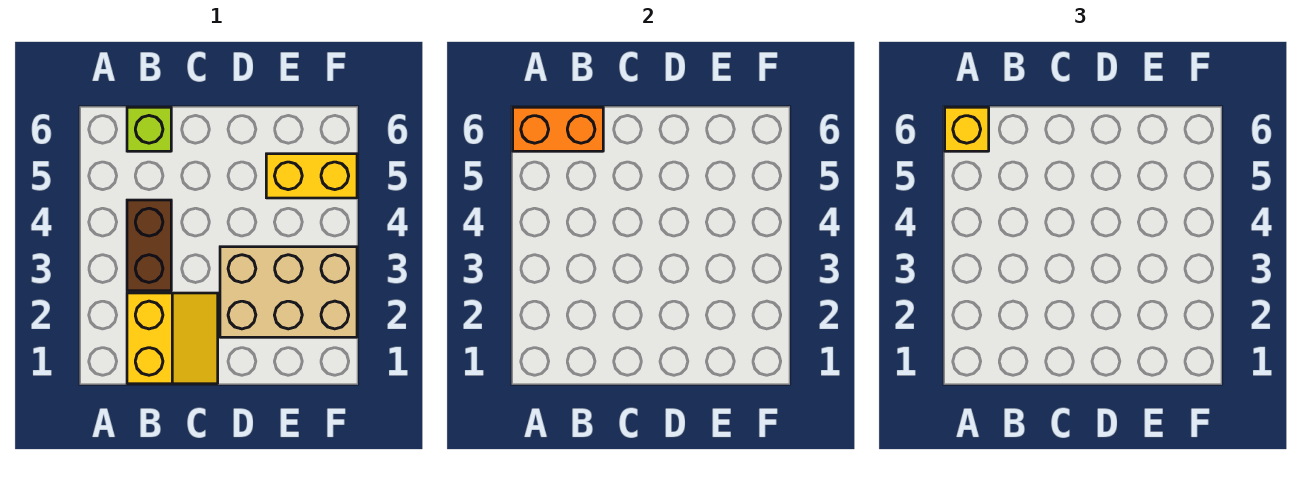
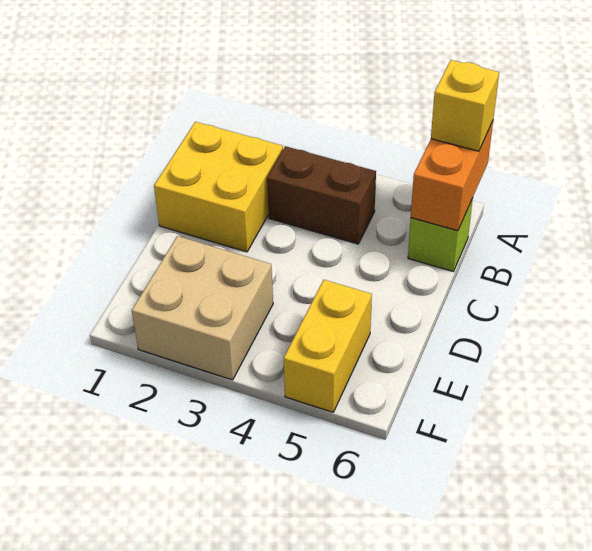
yellow 2x2 slope [127,293,218,384] -> yellow 2x2 brick [154,122,283,252]
tan 2x3 brick [220,247,357,337] -> tan 2x2 brick [132,236,273,380]

